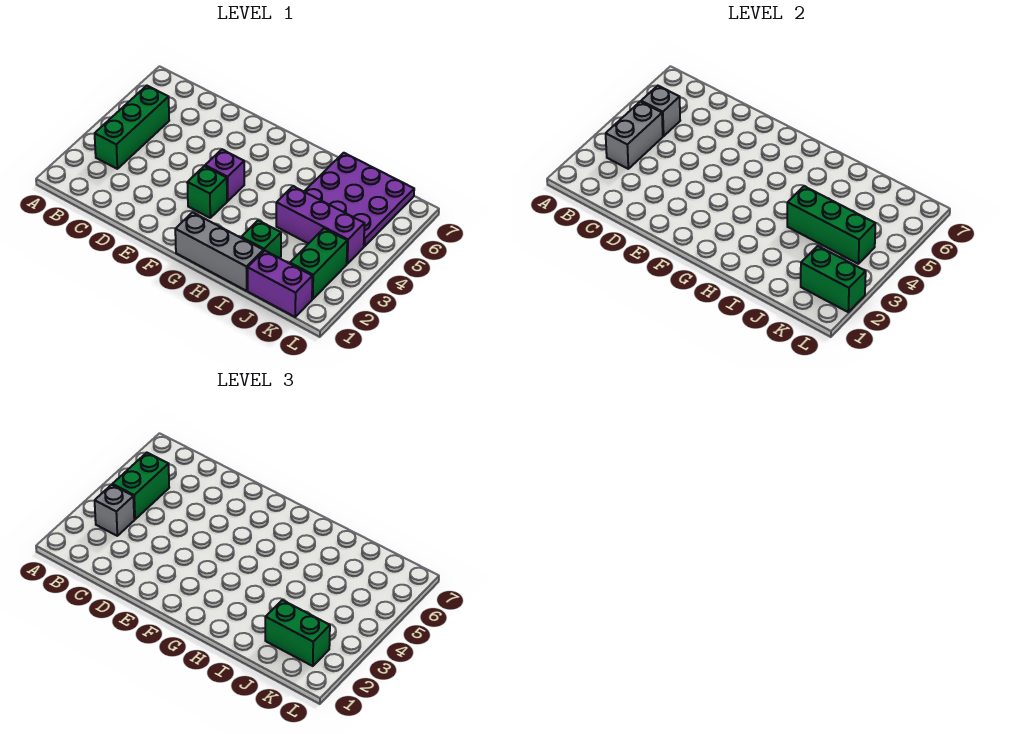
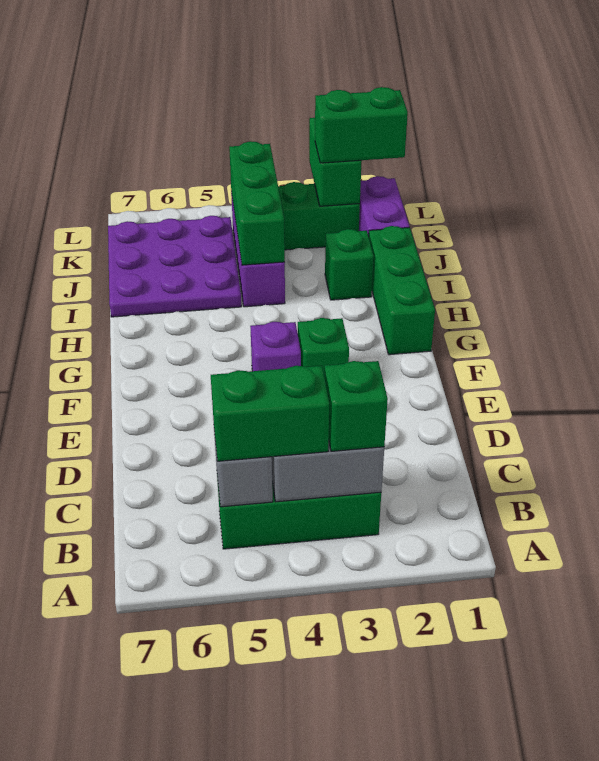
grey 1x1 brick [95,485,134,536] -> green 1x1 brick [324,361,388,451]
grey 1x3 brick [175,212,263,291] -> green 1x3 brick [369,226,435,355]
green 1x2 brick [265,600,330,666] -> green 1x2 brick turned to [315,87,408,163]

